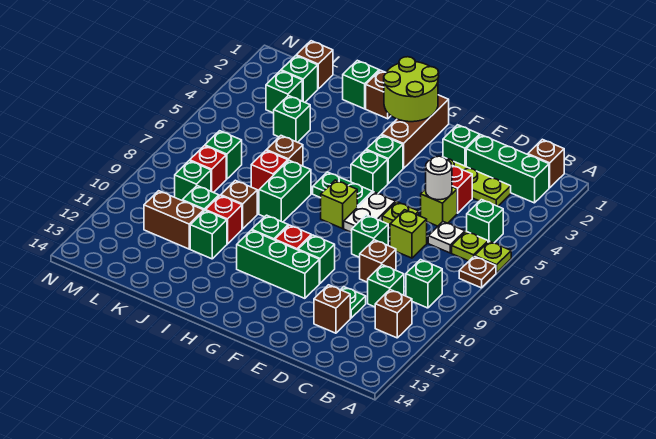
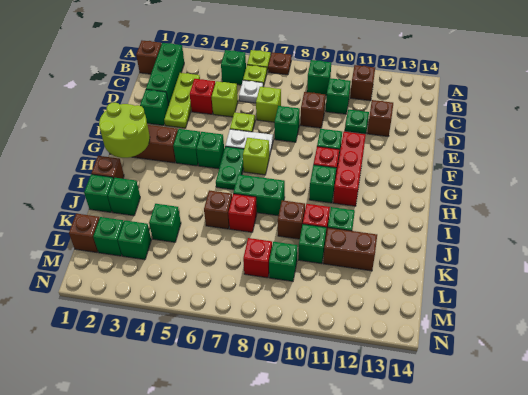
white 1x1 round brick [426,156,452,200] -> none
green 1x3 brick [237,230,319,298] -> red 1x3 brick [333,132,366,206]
brown 1x2 brick [144,191,204,249] -> brown 1x2 brick turned to [323,228,377,271]
green 1x1 brick [205,131,242,179] -> green 1x1 brick moved to [108,178,140,216]

